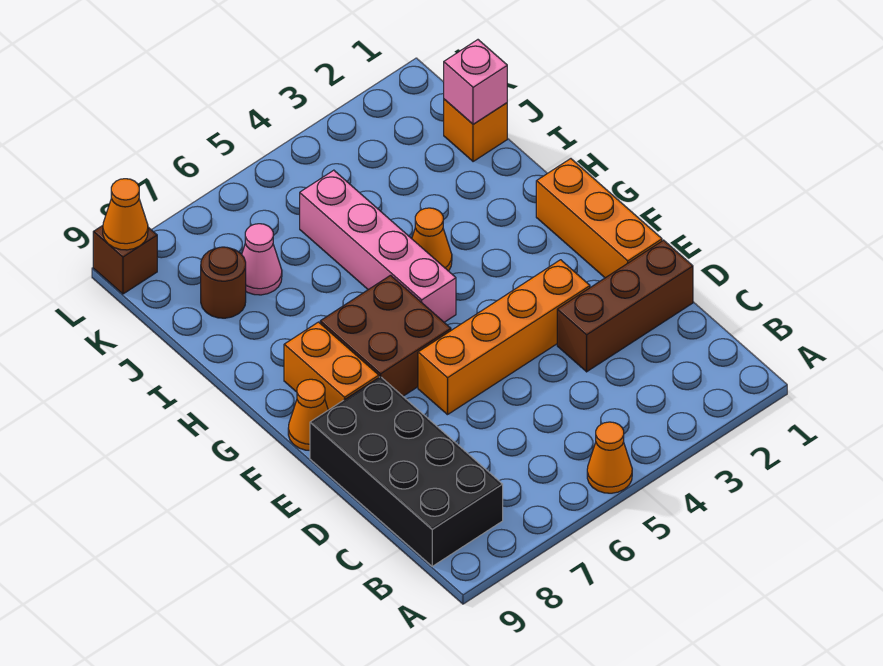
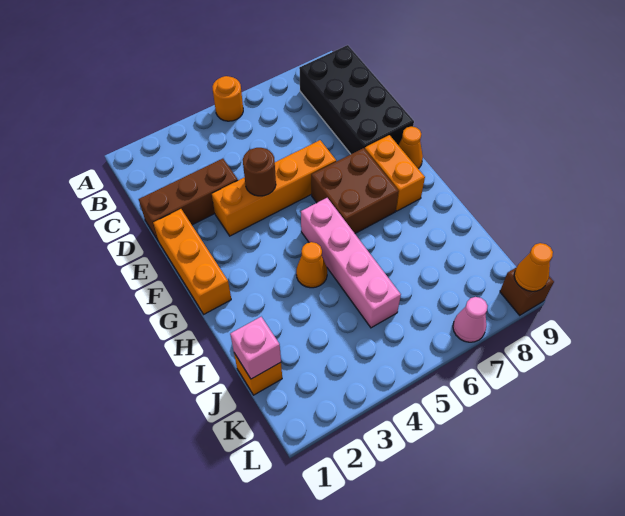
orange 1x1 cone [587,422,632,493] -> orange 1x1 round brick [212,76,243,121]
pink 1x1 cone [242,224,282,295] -> pink 1x1 cone moved to [453,297,488,342]
brown 1x1 round brick [201,247,246,318] -> brown 1x1 round brick moved to [243,148,276,196]

